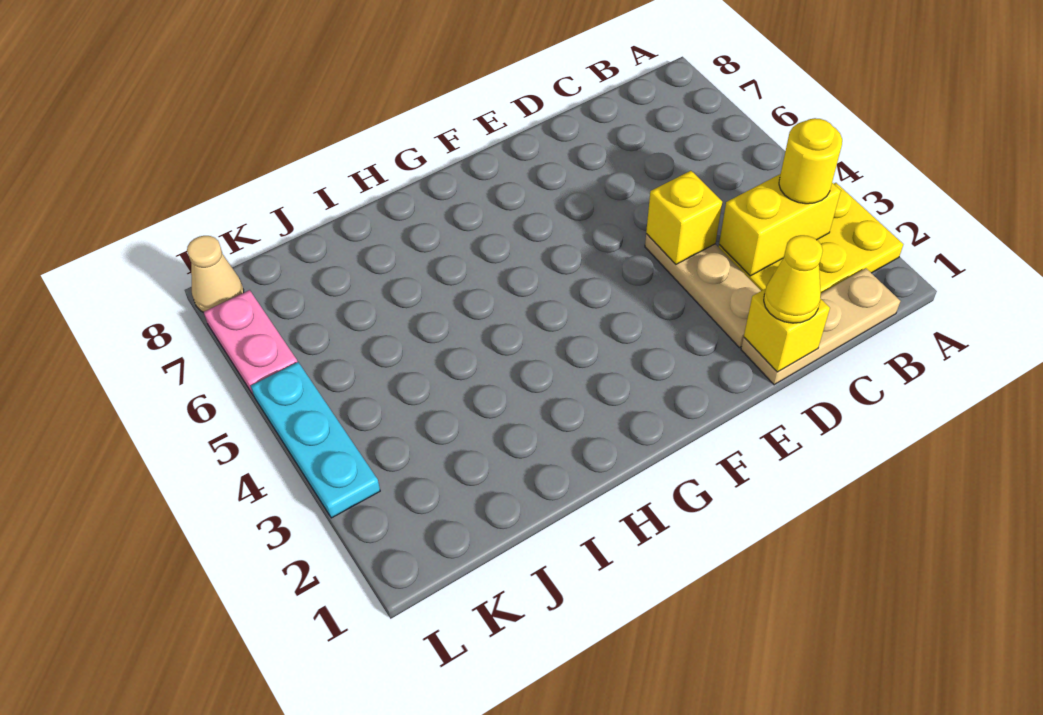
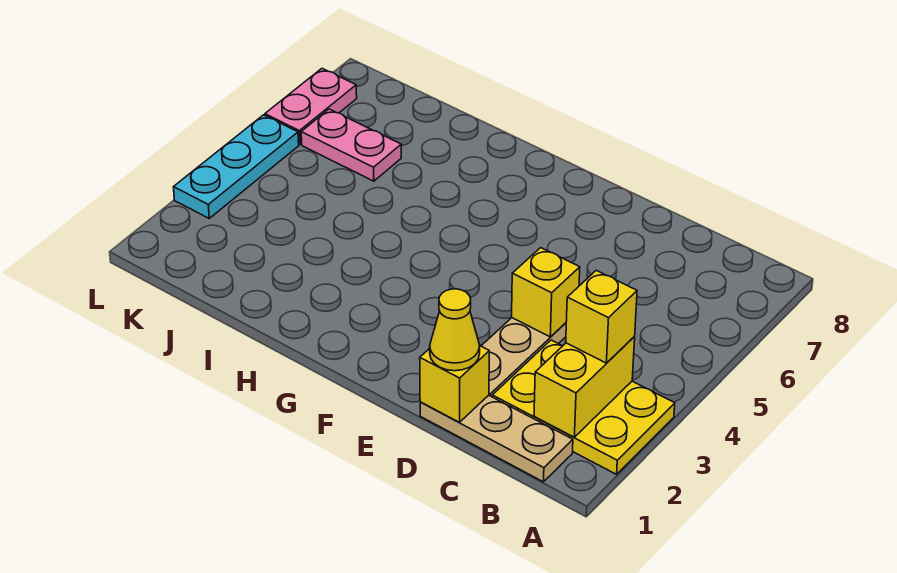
yellow 1x2 brick [719,174,841,276] -> yellow 1x2 brick turned to [534,337,635,437]
yellow 1x1 round brick [779,118,842,204] -> yellow 1x1 brick [566,270,637,363]
none -> pink 1x2 plate [301,109,401,181]
tan 1x1 cone [187,236,244,312] -> none

